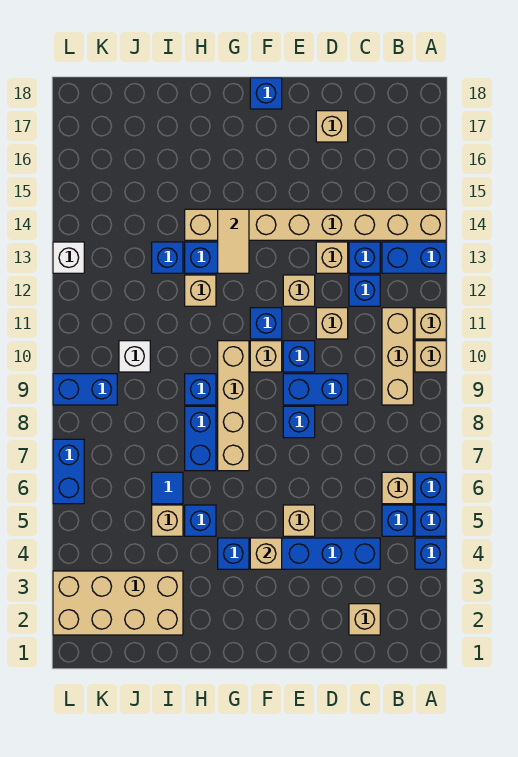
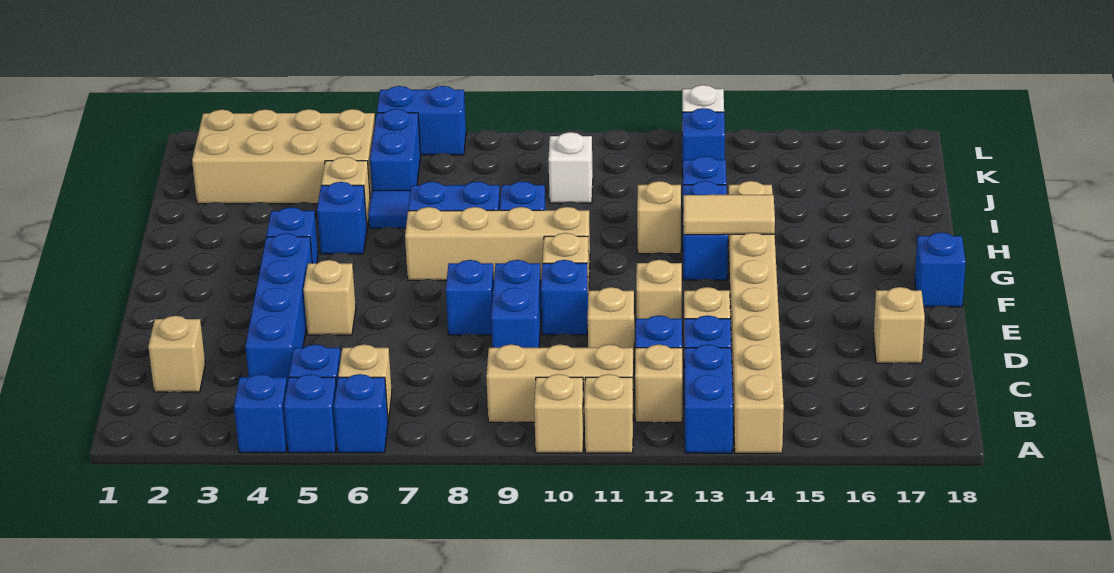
tan 1x1 brick [250,538,282,569] -> tan 1x1 brick moved to [635,344,682,422]
blue 1x1 brick [250,308,282,339] -> blue 1x1 brick moved to [682,108,725,174]
tan 2x4 brick [53,571,183,635] -> tan 2x4 brick turned to [192,109,375,204]
blue 1x2 brick [53,374,117,405] -> blue 1x2 brick moved to [370,109,421,190]

